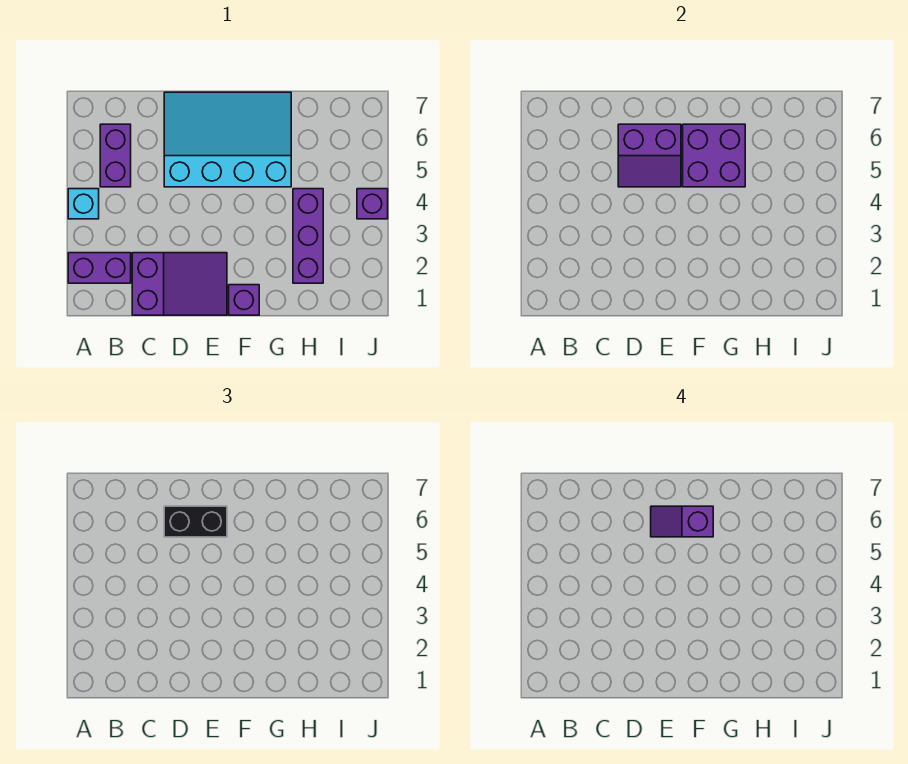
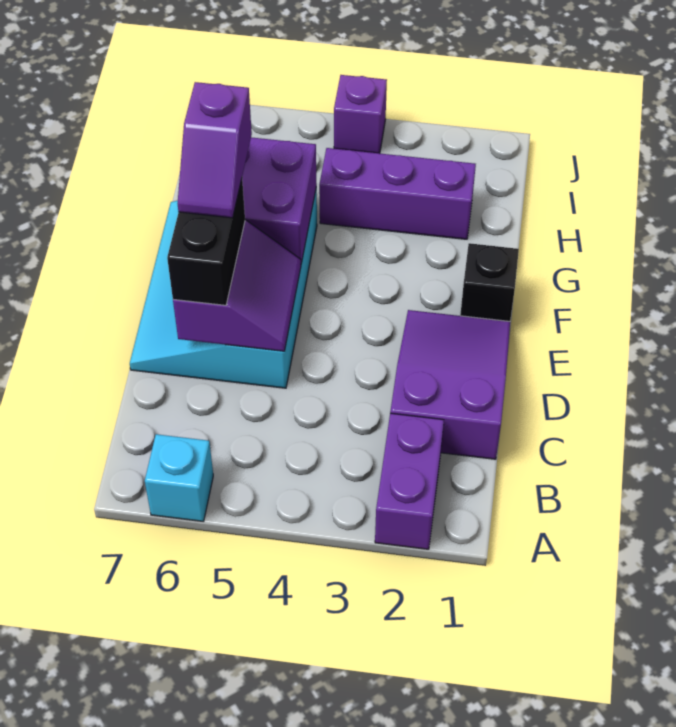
cyan 1x1 brick [68,189,99,219] -> cyan 1x1 brick moved to [145,434,213,522]
purple 1x2 brick [100,124,131,187] -> none
purple 1x1 brick [229,285,259,315] -> black 1x1 brick [460,243,519,321]

